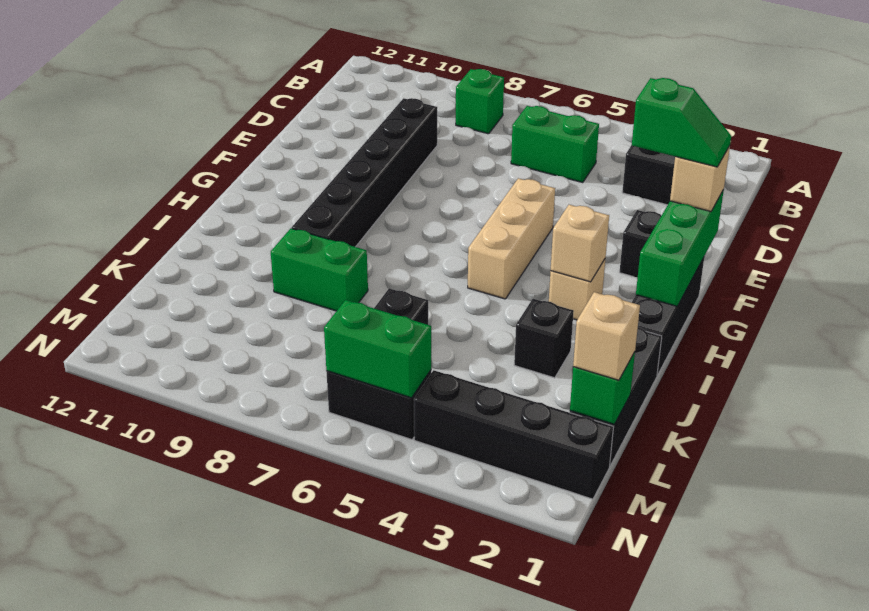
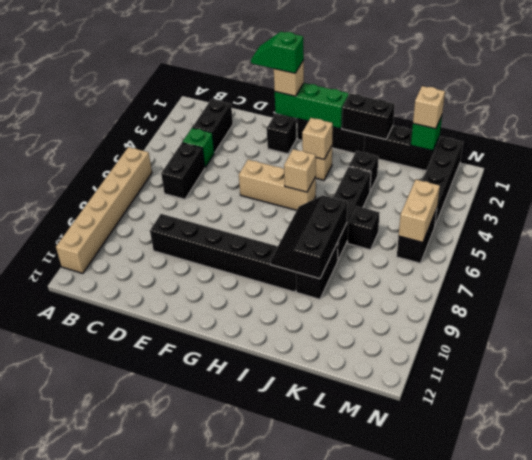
none -> tan 1x6 brick [56,147,152,273]
green 1x1 brick [456,69,504,134] -> green 1x1 brick moved to [182,128,214,167]
green 1x2 brick [511,106,599,183] -> black 1x2 brick [161,143,205,199]
green 1x2 slope [632,78,731,167] -> green 1x2 slope turned to [251,32,304,73]
none -> tan 1x1 brick [284,149,316,192]
none -> black 1x2 brick [342,93,395,139]
none -> black 2x3 slope [270,195,347,279]
none -> black 1x4 brick [333,167,371,261]
green 1x2 brick [271,228,368,311] -> black 1x2 brick [296,242,338,299]
green 1x2 brick [324,300,431,398] -> tan 1x2 brick [399,180,440,242]

